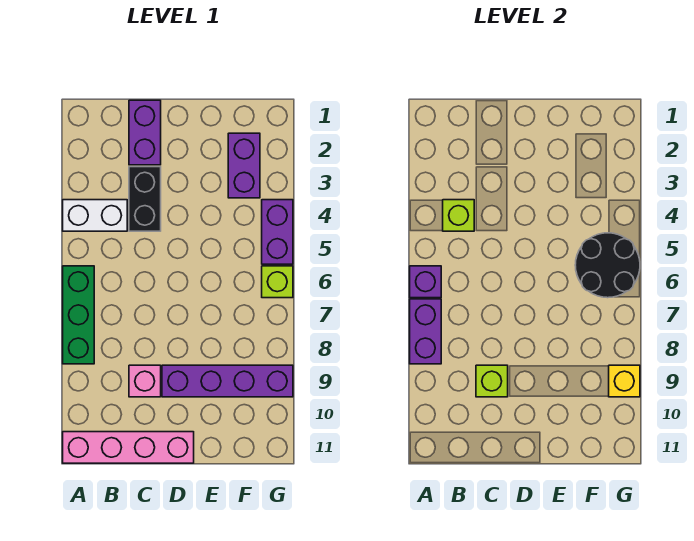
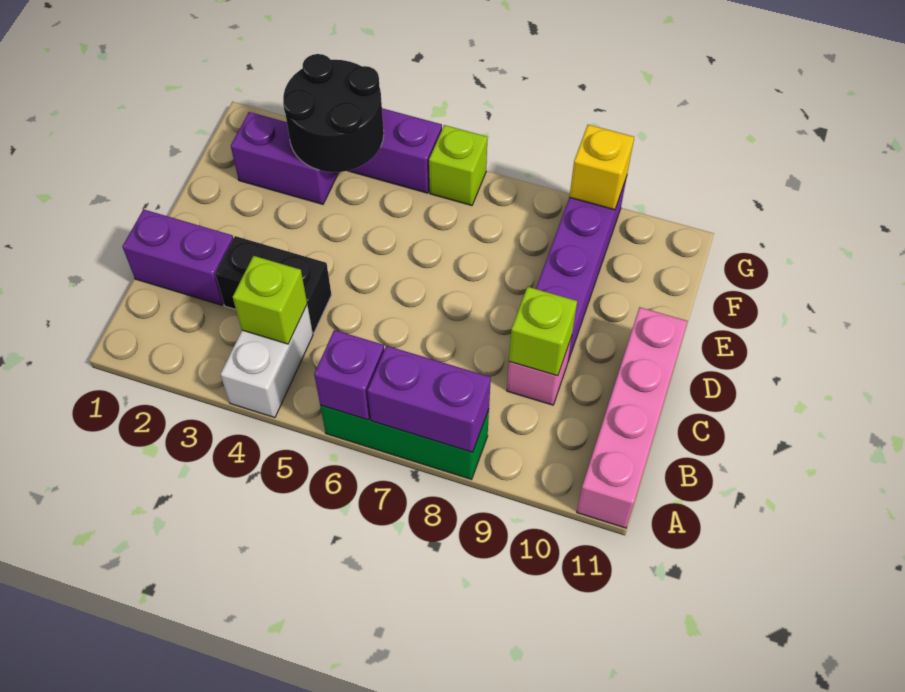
black 2x2 round brick [575,233,640,298] -> black 2x2 round brick moved to [283,54,384,172]

